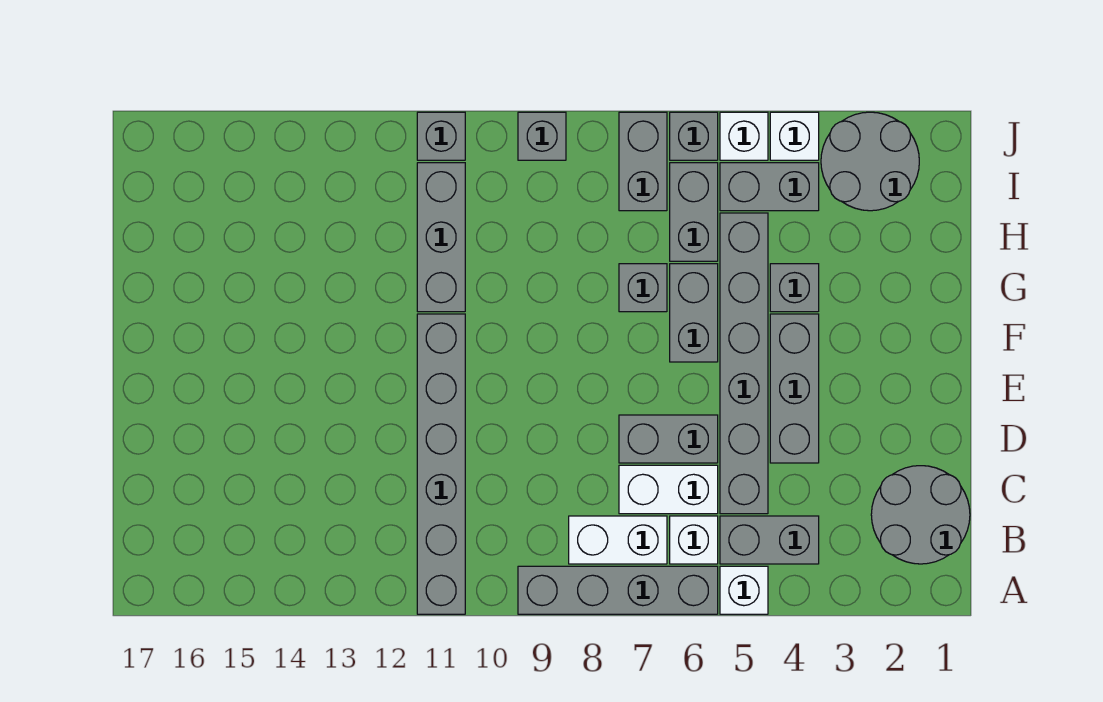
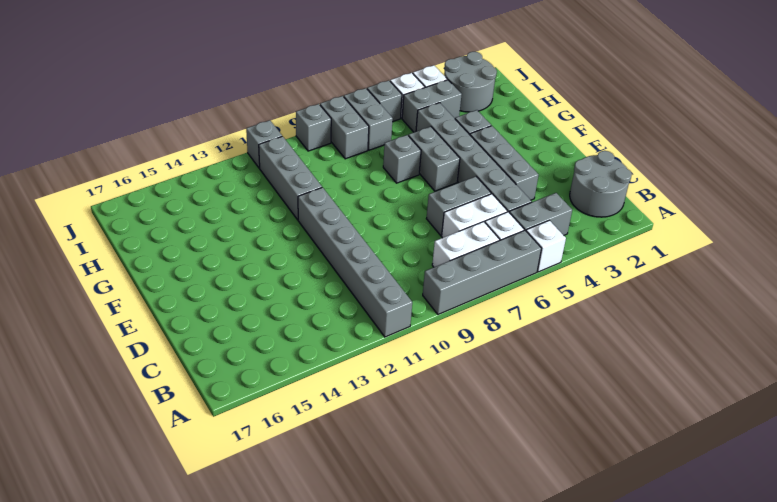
grey 1x2 brick [670,163,718,261] -> grey 1x2 brick moved to [320,96,369,159]

